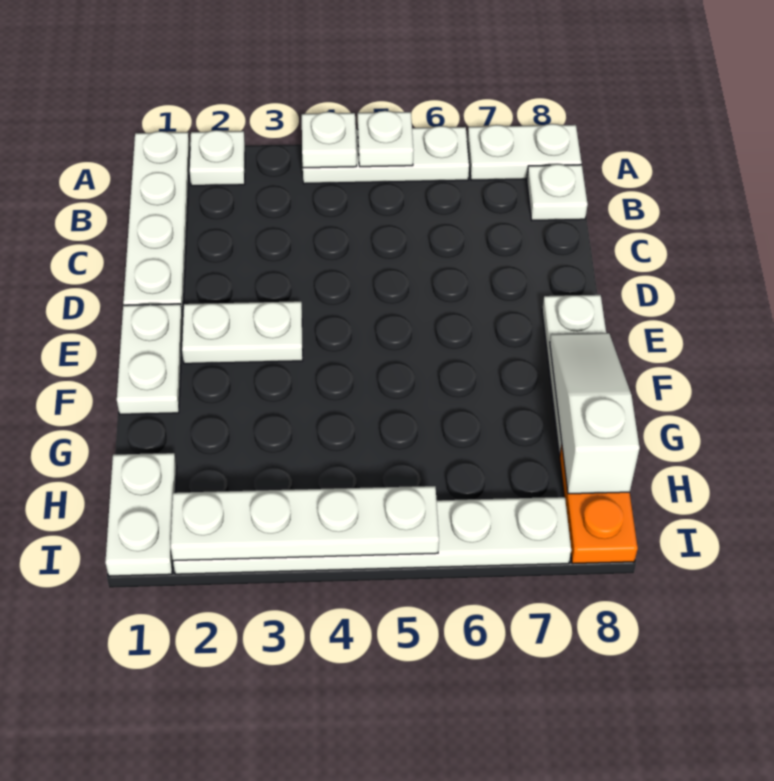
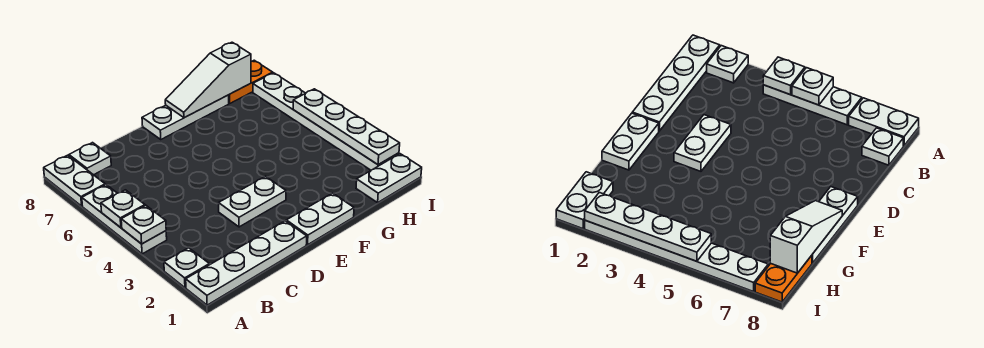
white 1x2 plate [182,301,303,364] -> white 1x2 plate turned to [219,176,286,227]

